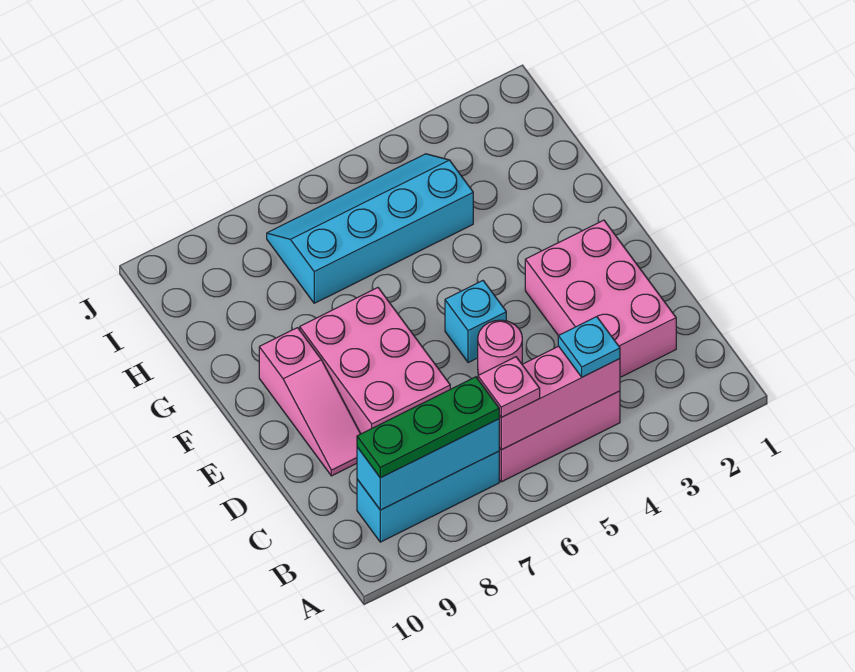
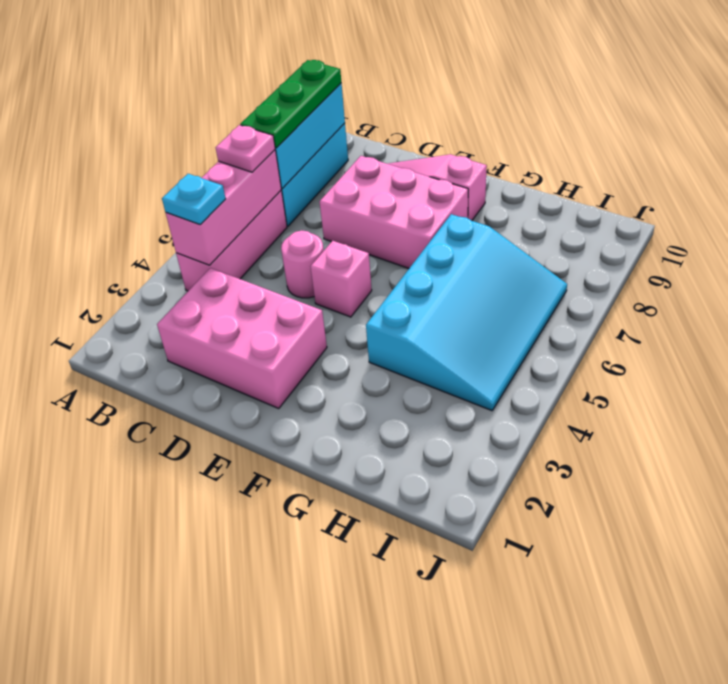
cyan 1x1 brick [445,281,506,363] -> pink 1x1 brick [311,241,372,317]
cyan 2x4 slope [267,154,473,303] -> cyan 3x4 slope [366,214,567,411]

